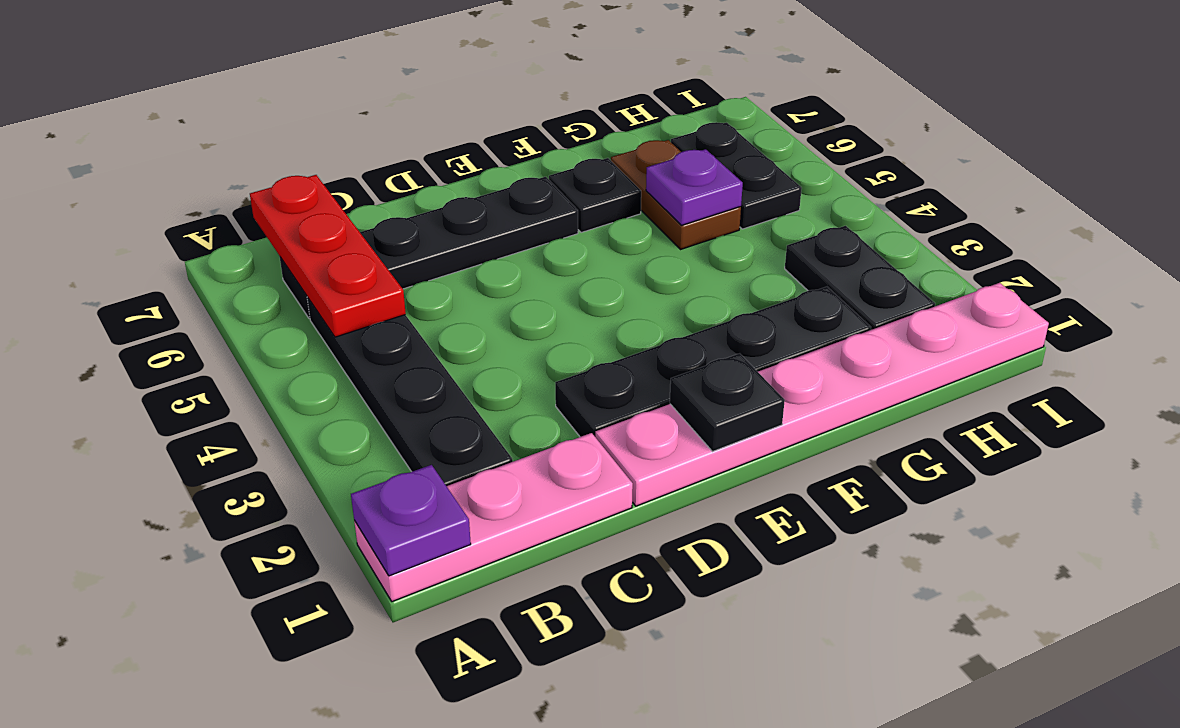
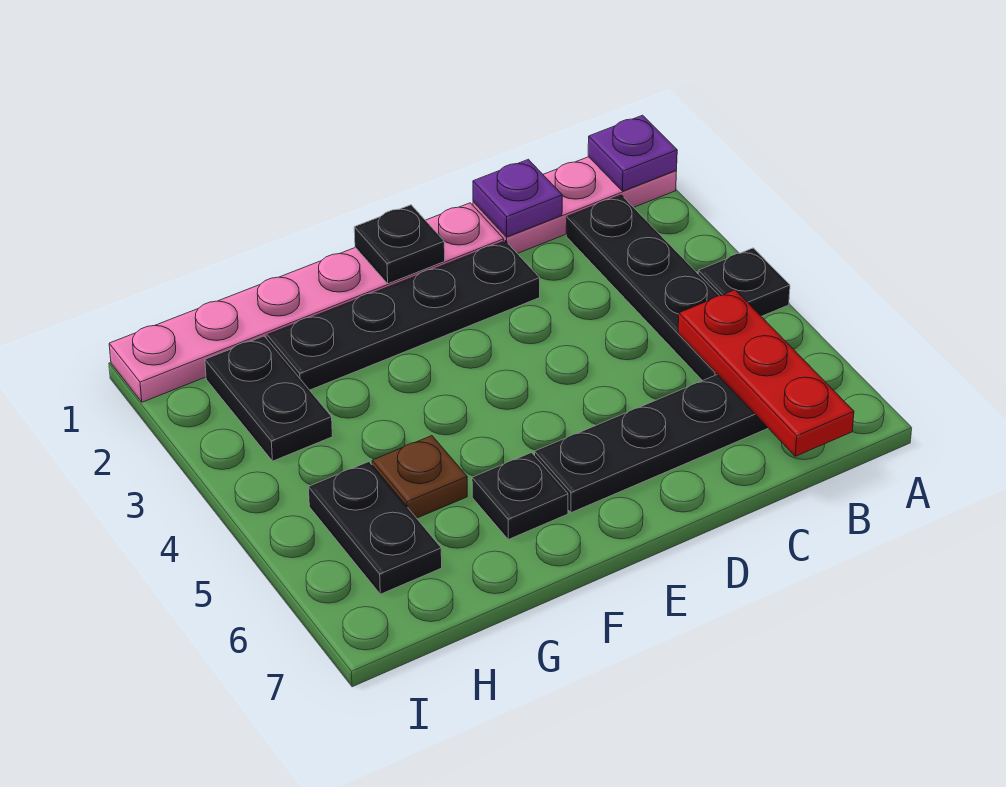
none -> black 1x1 plate [698,248,790,316]
brown 1x2 plate [611,140,741,249] -> brown 1x1 plate [372,436,467,518]
purple 1x1 plate [646,149,743,225] -> purple 1x1 plate moved to [473,159,562,237]

